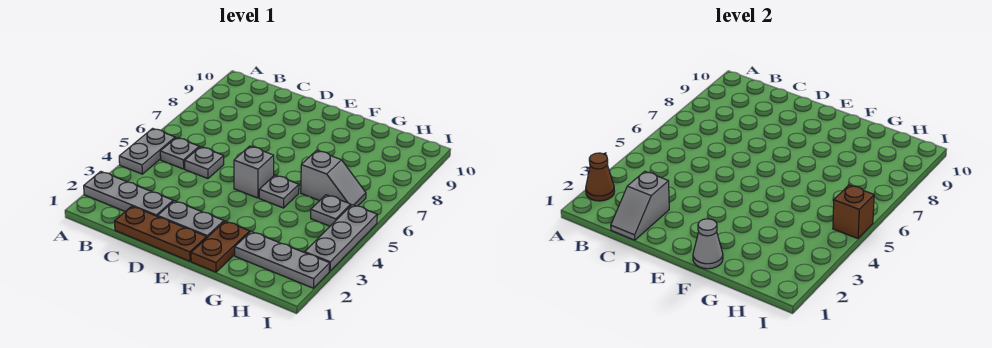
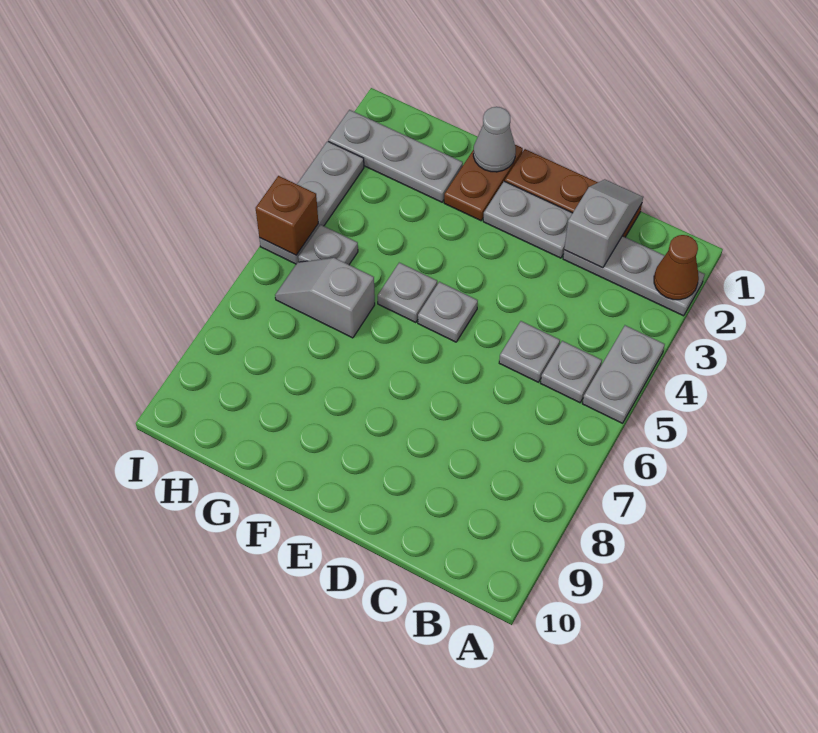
grey 1x1 brick [234,146,274,198] -> grey 1x1 plate [418,282,478,342]

